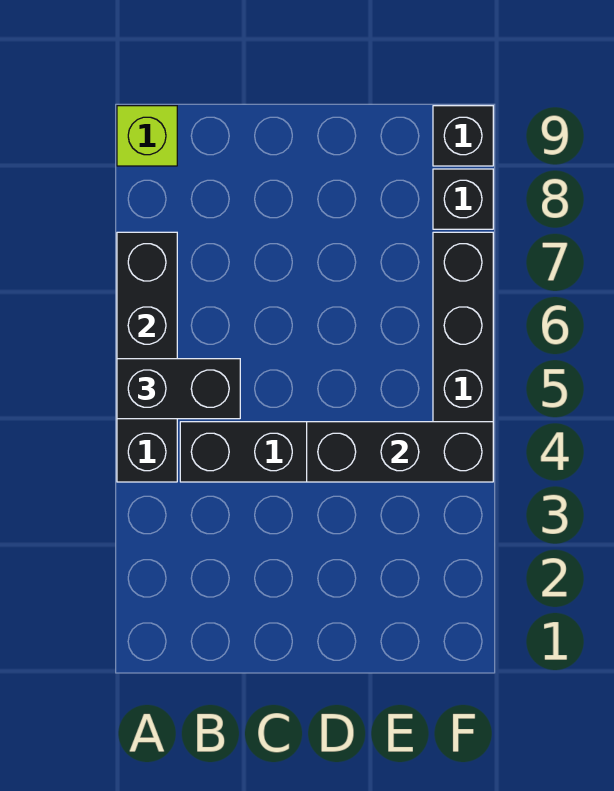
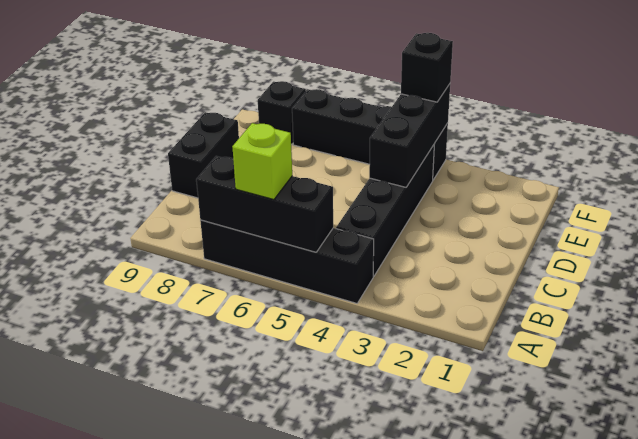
black 1x2 brick [117,359,240,419] -> black 1x2 brick moved to [168,112,239,198]
lime 1x1 brick [117,106,177,166] -> lime 1x1 brick moved to [232,123,292,200]
black 1x1 brick [433,106,493,166] -> black 1x1 brick moved to [401,33,453,102]

